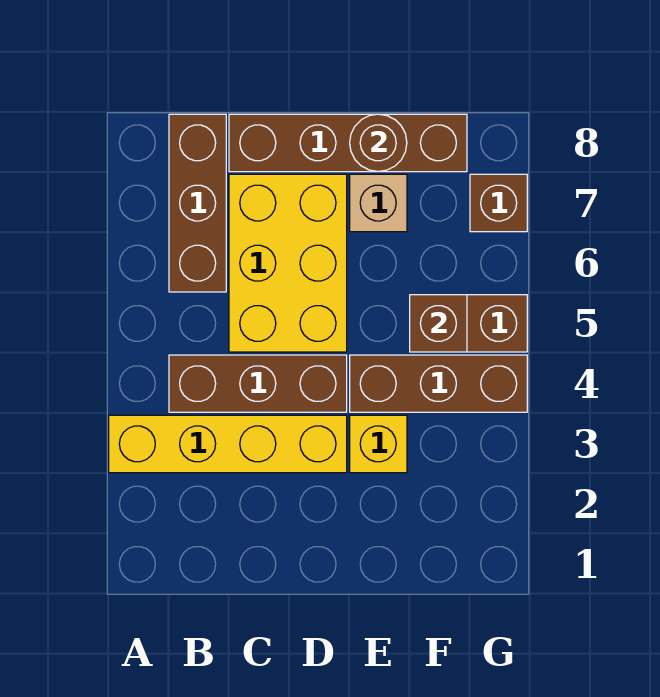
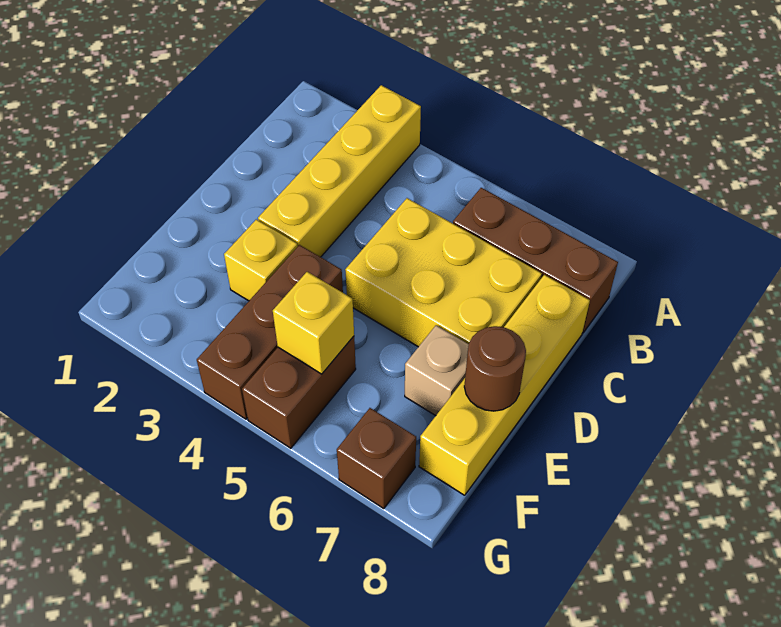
brown 1x3 brick [169,355,347,412] -> none
brown 1x4 brick [229,114,467,172] -> yellow 1x4 brick [419,275,590,495]
brown 1x1 brick [410,295,467,352] -> yellow 1x1 brick [273,272,354,374]

